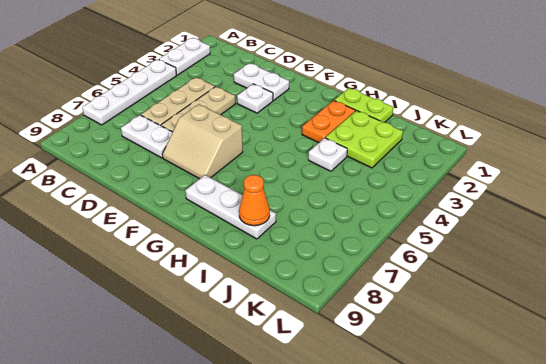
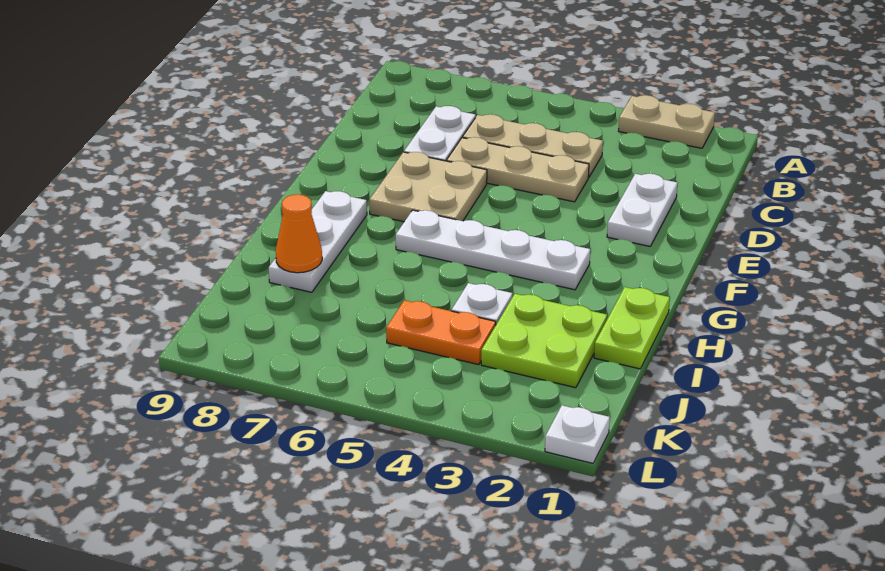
white 1x2 plate [159,38,210,75] -> tan 1x2 plate [619,95,715,148]
white 1x4 plate [82,59,177,125] -> white 1x4 plate moved to [396,210,590,290]
white 1x1 plate [237,84,273,113] -> white 1x1 plate moved to [545,405,610,463]
tan 2x2 slope [162,104,243,179] -> tan 2x2 plate [369,152,487,222]
orange 1x2 plate [302,100,355,143] -> orange 1x2 plate moved to [386,300,496,365]

